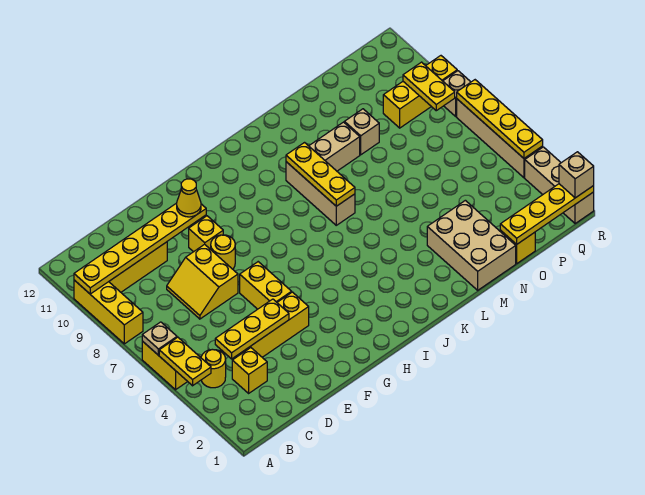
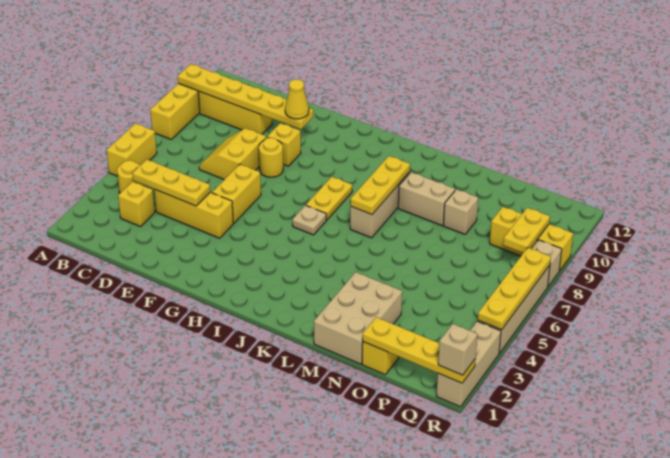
yellow 1x2 plate [159,337,211,386] -> yellow 1x2 plate moved to [306,177,352,220]
tan 1x1 plate [142,322,177,355] -> tan 1x1 plate moved to [292,205,326,235]

